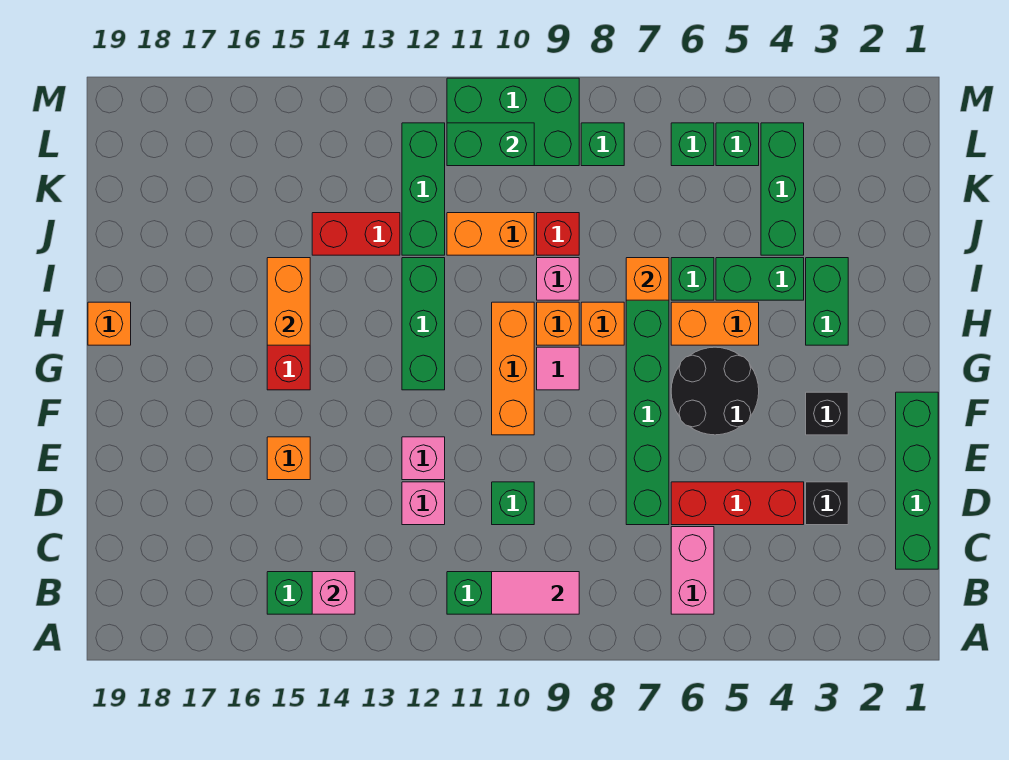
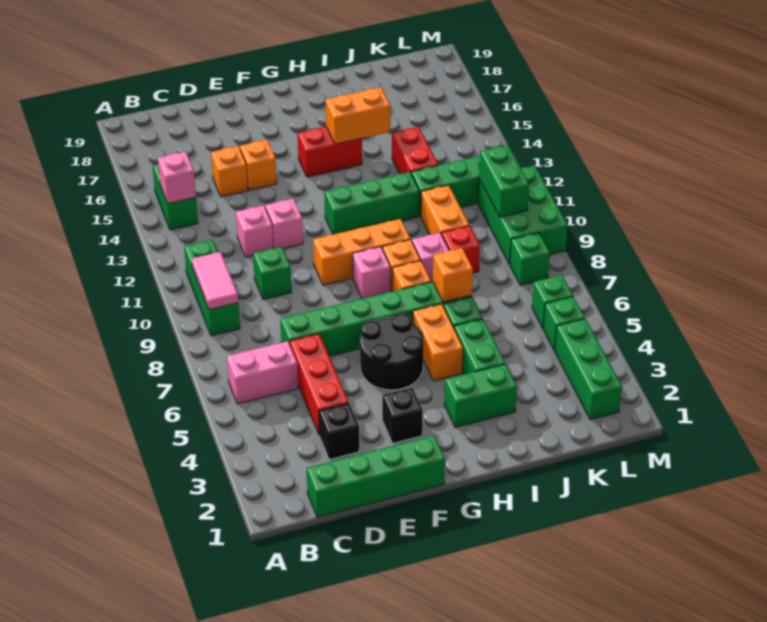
pink 1x1 tile [537,347,579,390] -> pink 1x1 brick [353,247,391,299]
orange 1x1 brick [88,302,131,345] -> orange 1x1 brick moved to [211,146,248,197]
green 1x3 brick [761,123,804,255] -> green 1x3 brick turned to [555,319,622,420]

